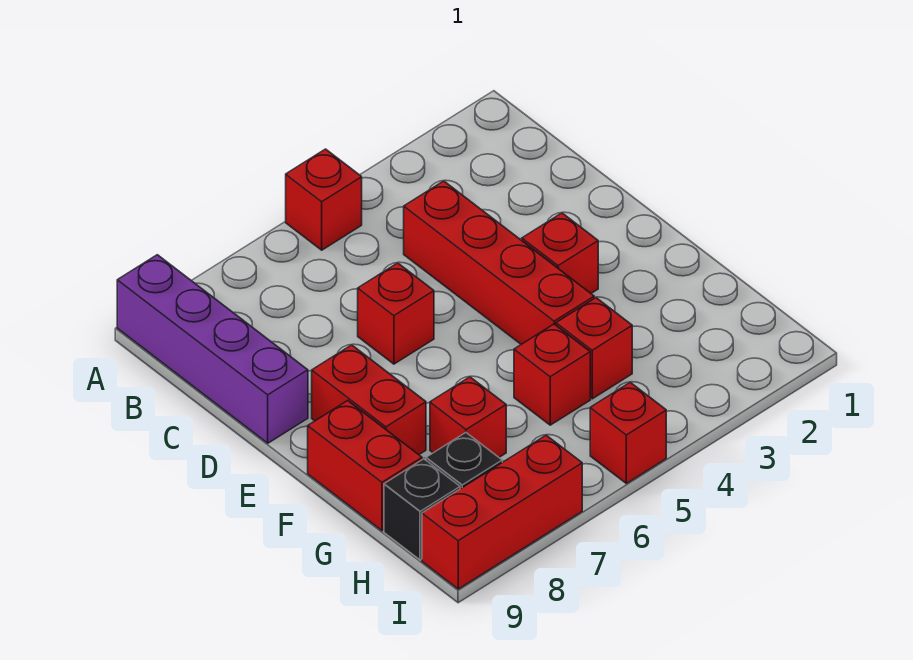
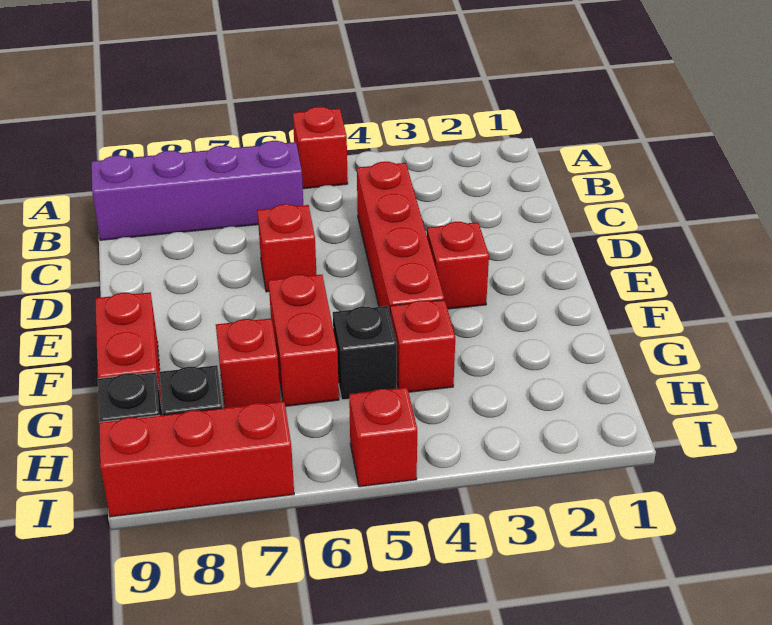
purple 1x4 brick [117,255,308,443] -> purple 1x4 brick turned to [91,141,303,240]
red 1x2 brick [312,345,426,455] -> red 1x2 brick moved to [268,275,339,406]
red 1x1 brick [514,324,590,425] -> black 1x1 brick [333,306,397,400]

